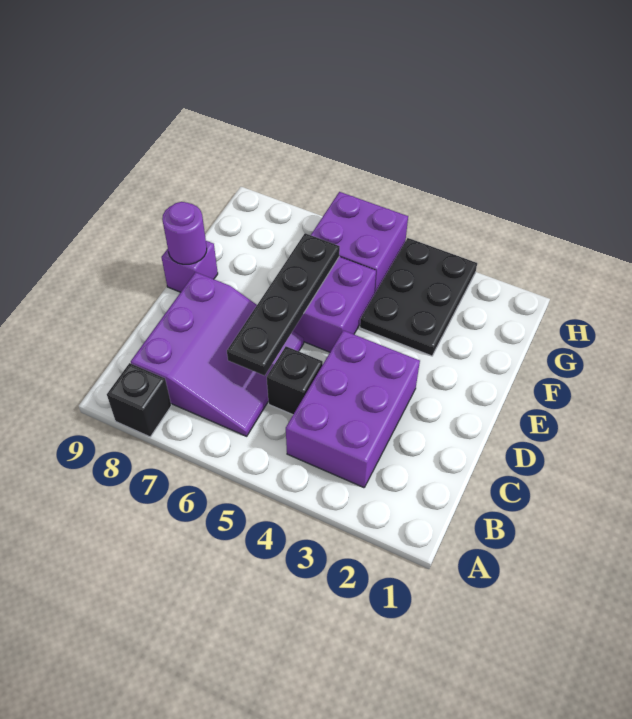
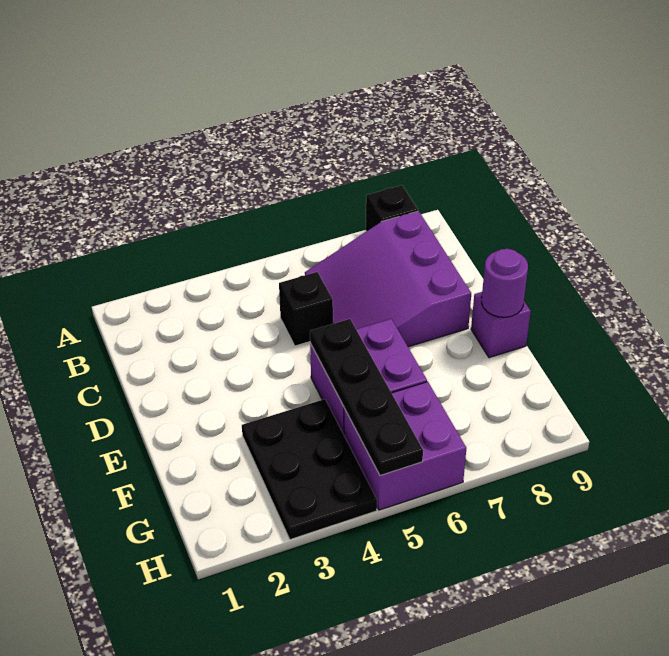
purple 2x3 brick [286,330,420,488] -> none
black 1x4 plate [227,233,340,376] -> black 1x4 plate moved to [310,319,423,476]

